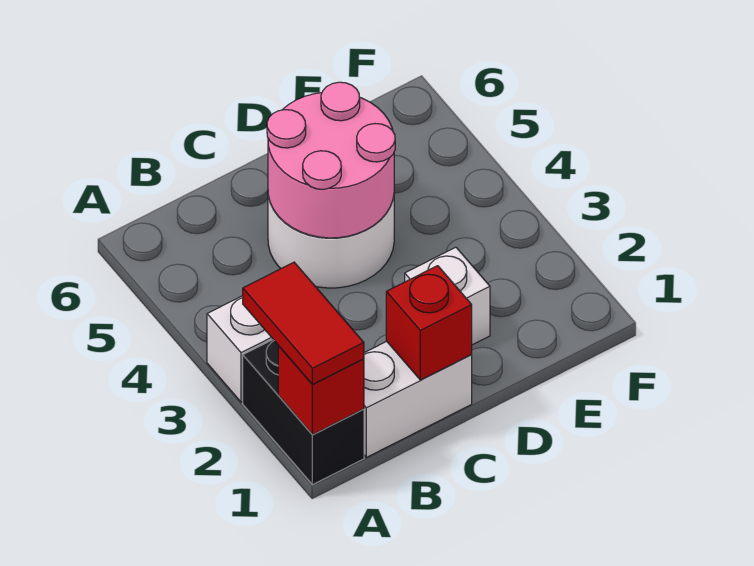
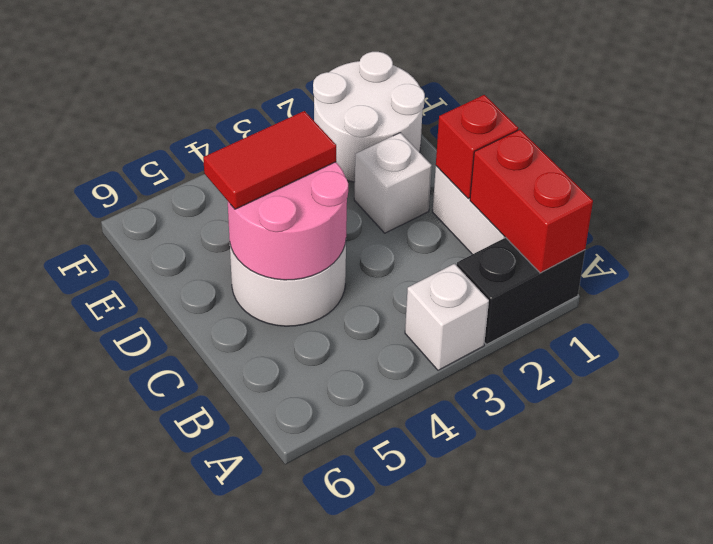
red 1x1 brick [278,346,364,435] -> red 1x2 brick [470,130,593,273]
red 1x2 tile [243,262,364,384] -> red 1x2 tile moved to [203,111,336,209]
none -> white 2x2 round brick [313,52,425,182]

